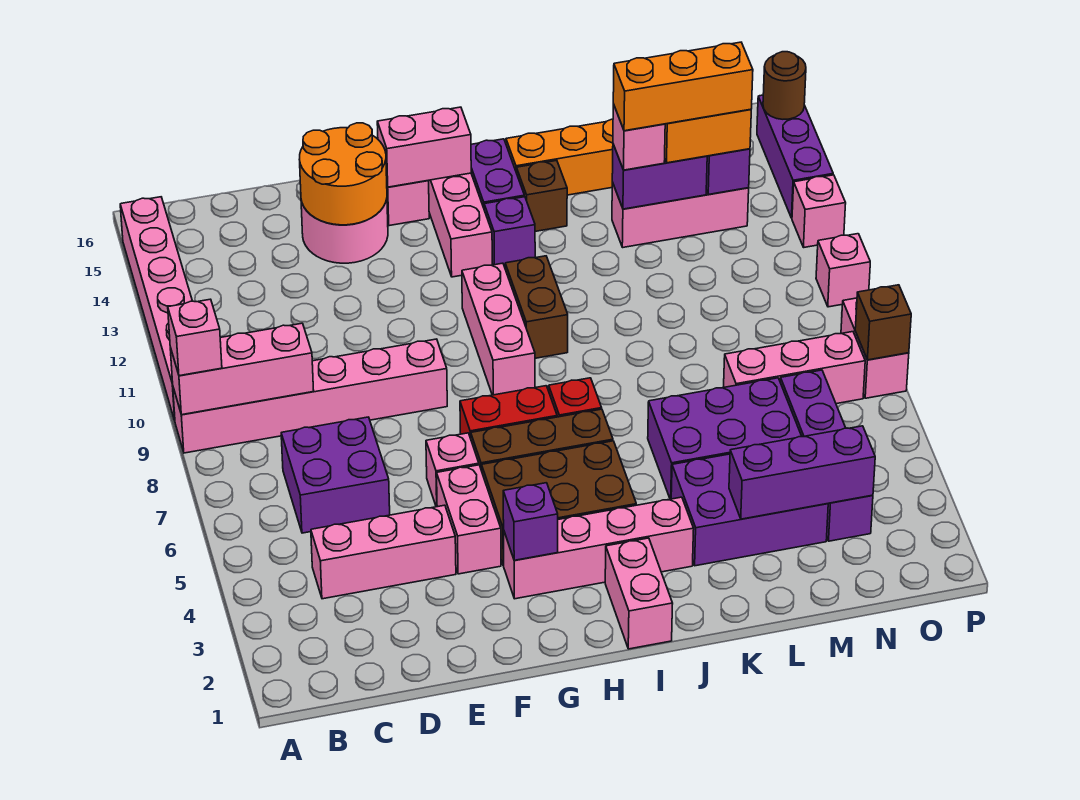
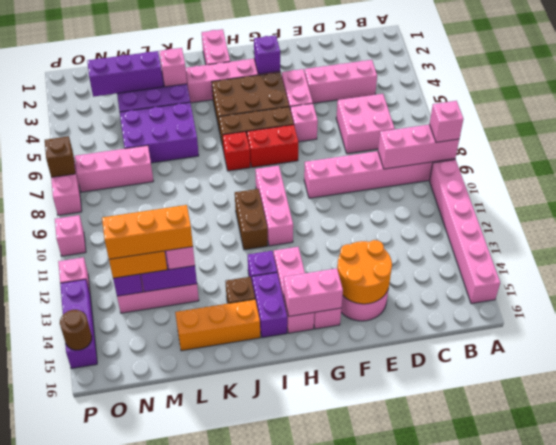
purple 2x2 brick [281,417,390,533] -> pink 2x2 brick [336,94,395,154]
none -> pink 1x1 brick [159,48,187,87]
purple 1x4 brick [780,370,873,541] -> none

